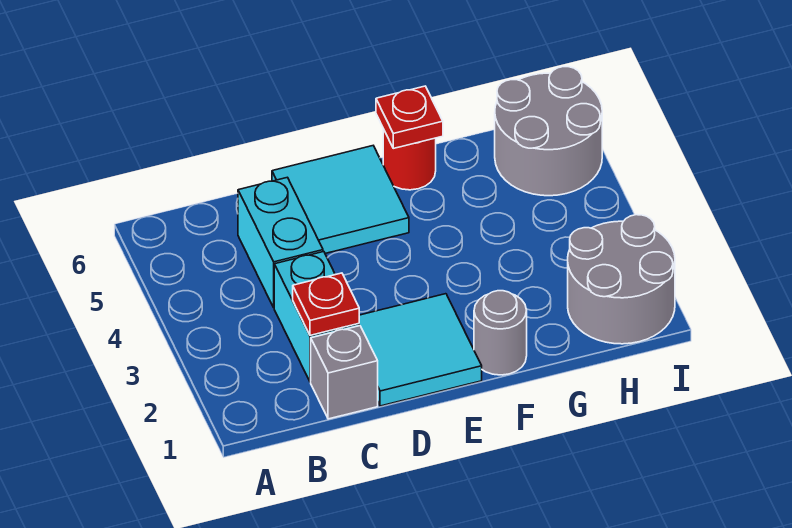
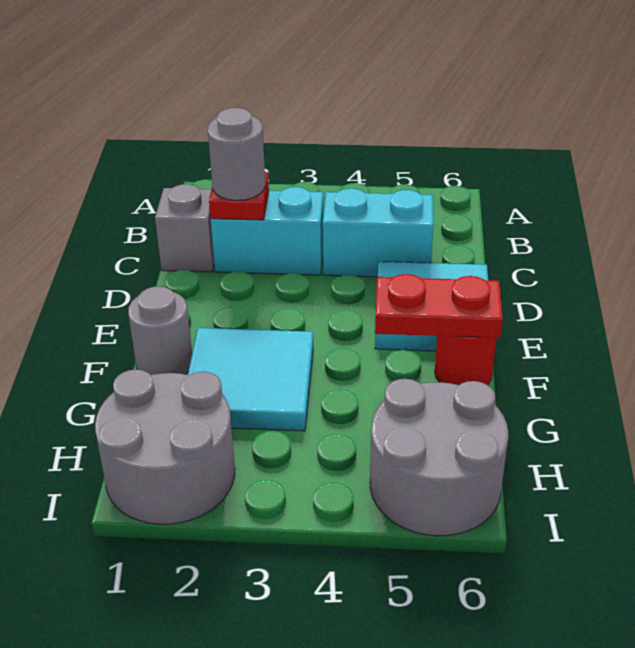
none -> grey 1x1 round brick [208,108,265,200]
cyan 2x2 tile [359,294,482,406] -> cyan 2x2 tile moved to [188,328,313,431]
red 1x1 plate [376,86,443,148] -> red 1x2 plate [375,274,503,338]

